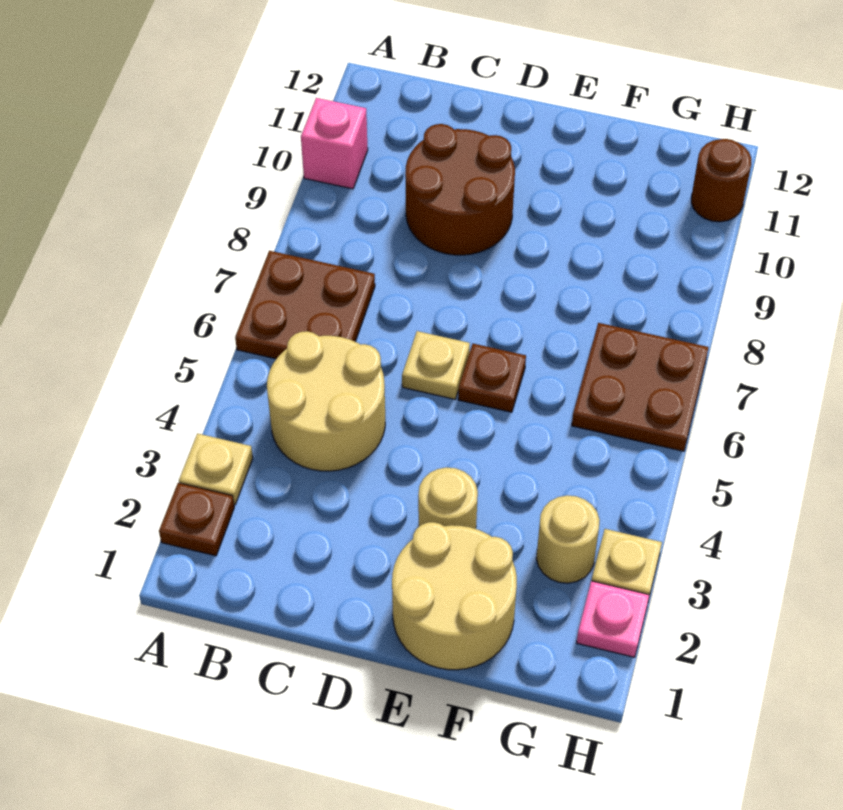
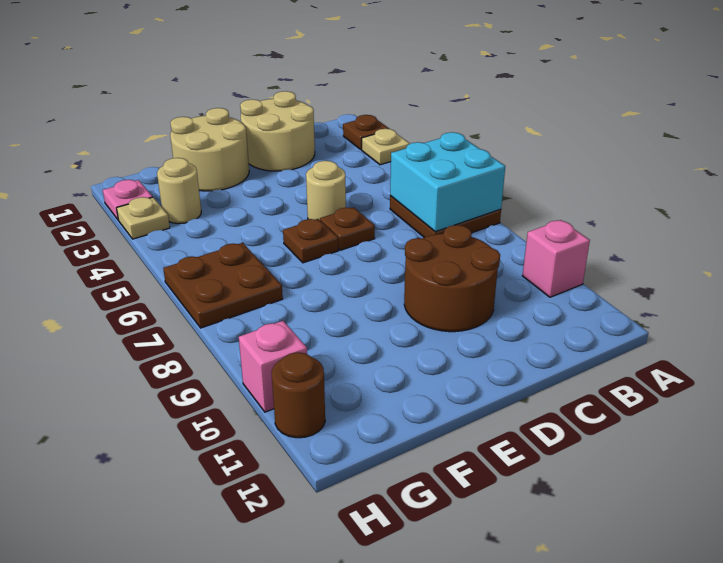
none -> cyan 2x2 brick [390,132,505,232]
tan 2x2 round brick [267,331,385,471] -> tan 2x2 round brick moved to [240,91,315,171]
tan 1x1 plate [402,331,470,399] -> brown 1x1 plate [320,207,375,250]
tan 1x1 round brick [418,467,478,529] -> tan 1x1 round brick moved to [306,161,346,220]
none -> pink 1x1 brick [239,321,307,412]

